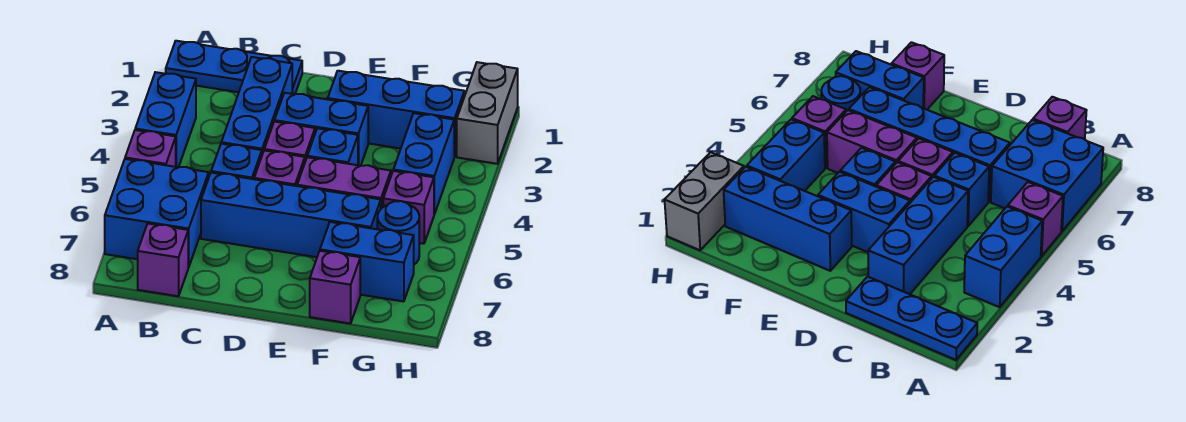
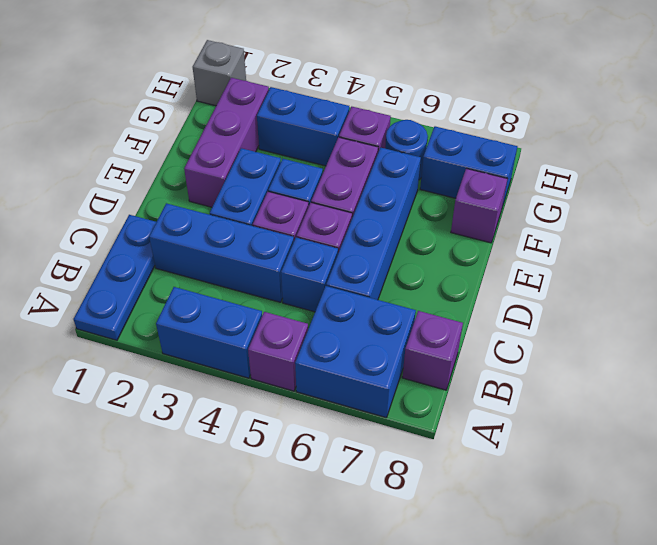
blue 1x3 brick [328,71,464,157] -> purple 1x3 brick [184,78,269,207]
blue 1x2 brick [320,222,414,301] -> blue 1x2 brick turned to [420,126,517,207]
grey 1x2 brick [457,62,518,164] -> grey 1x1 brick [193,40,246,106]

